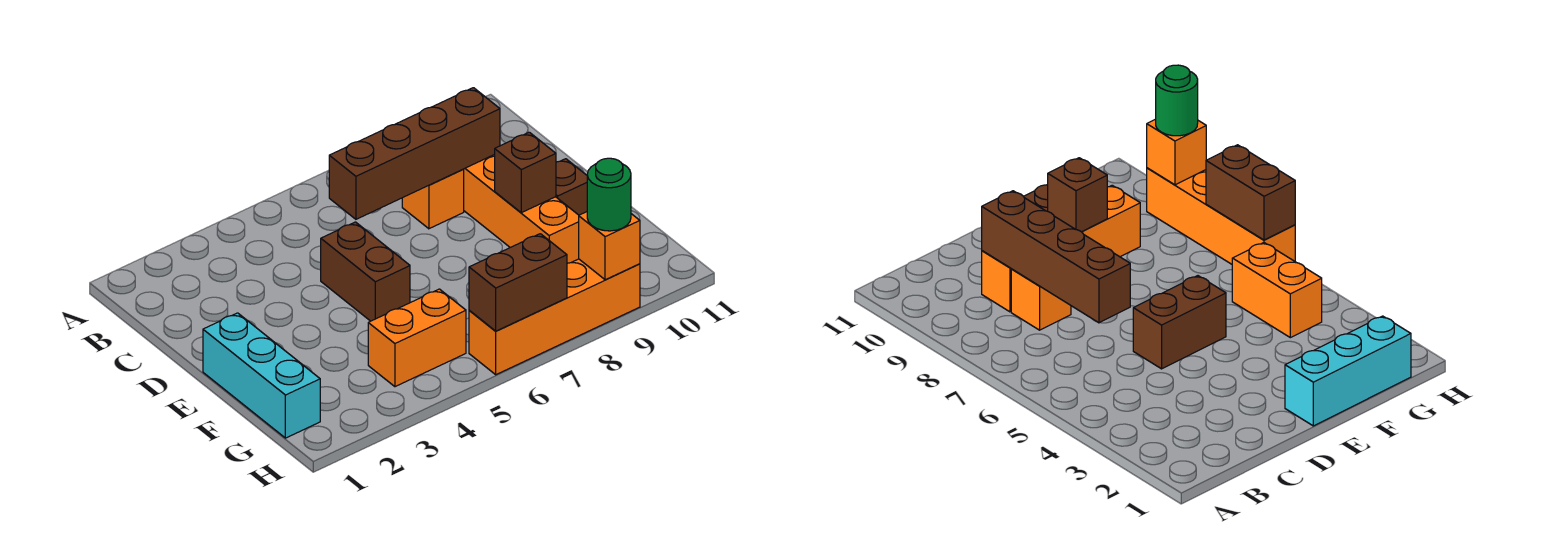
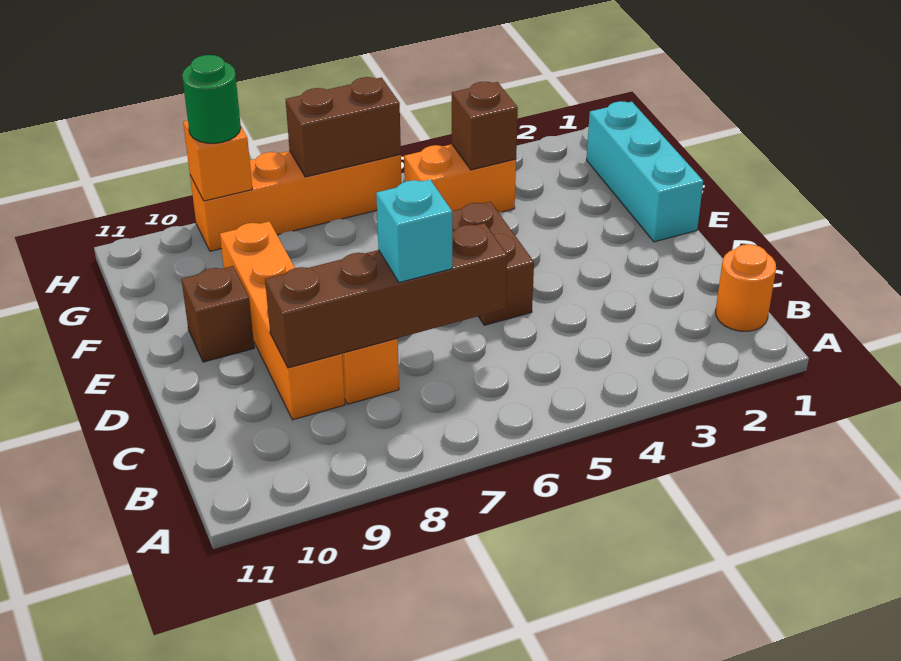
none -> orange 1x1 round brick [716,244,776,331]
none -> cyan 1x1 brick [376,180,452,282]
brown 1x1 brick [495,132,556,213] -> brown 1x1 brick moved to [452,82,518,170]

